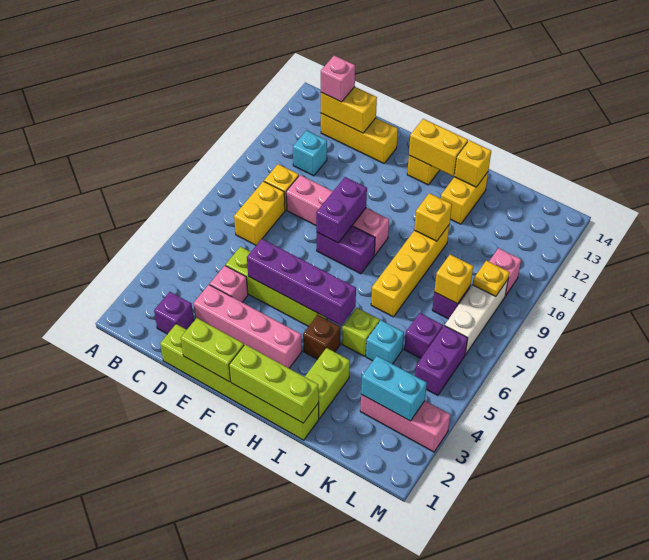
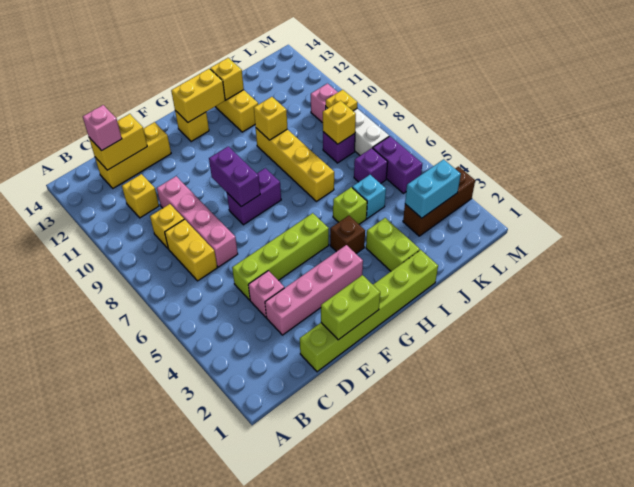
purple 1x1 brick [154,292,194,334] -> none
cyan 1x1 brick [293,130,327,176] -> yellow 1x1 brick [122,174,159,218]
pink 1x4 brick [286,175,389,255] -> pink 1x4 brick turned to [157,176,238,267]
purple 1x4 brick [247,239,356,325] -> none
lime 1x3 brick [229,345,319,423] -> none
pink 1x3 brick [360,395,450,452] -> brown 1x3 brick [403,167,475,236]

